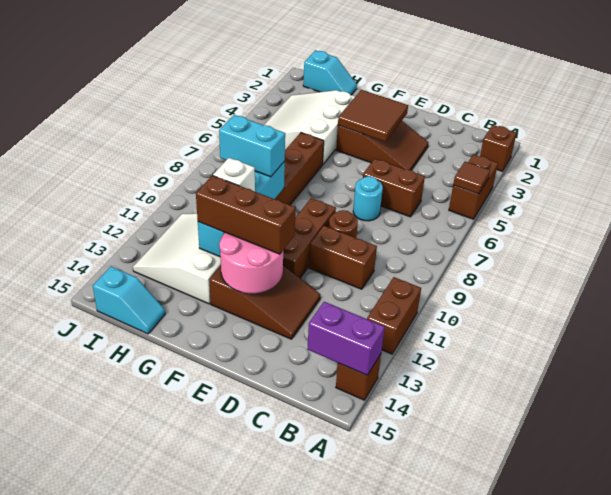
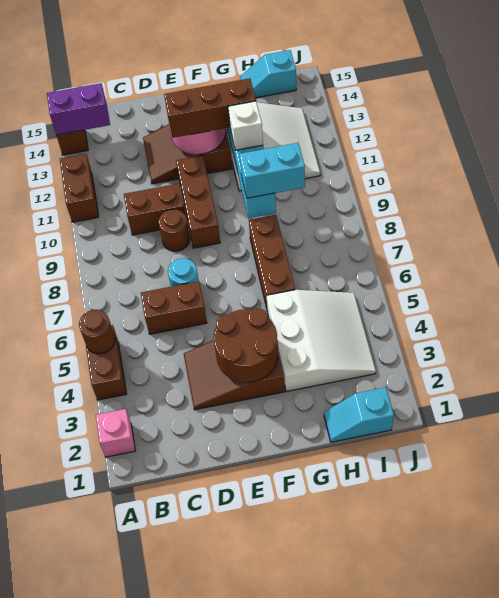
brown 1x1 brick [480,125,516,171] -> pink 1x1 brick [96,409,135,457]
brown 1x1 tile [453,162,490,194] -> brown 1x1 round brick [79,310,115,354]
brown 2x2 tile [338,90,408,142] -> brown 2x2 round brick [214,308,278,383]

